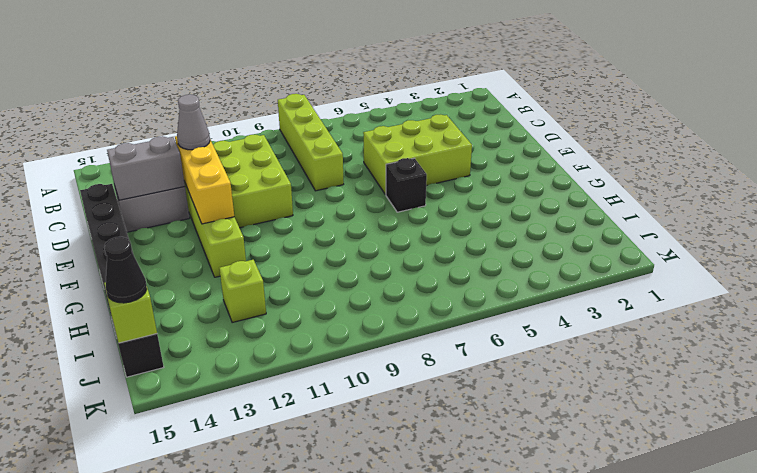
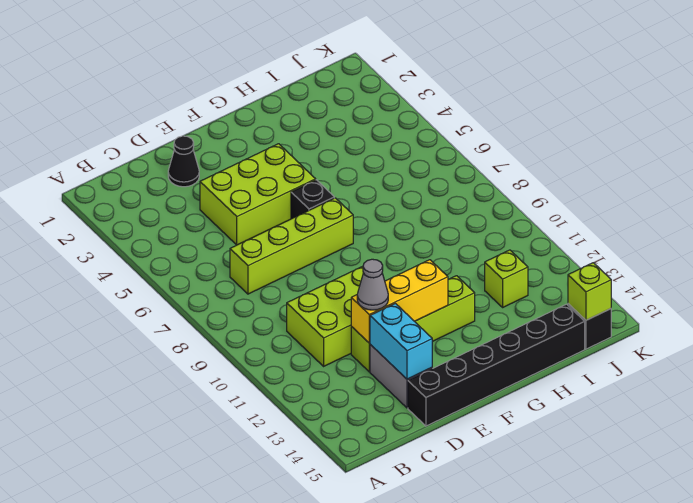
lime 1x4 brick [278,94,344,191] -> lime 1x4 brick moved to [230,198,353,294]
lime 2x3 brick [363,115,472,195] -> lime 2x3 brick turned to [200,144,316,245]
grey 1x2 brick [107,136,185,200] -> cyan 1x2 brick [370,303,432,379]
black 1x1 cone [104,237,147,303] -> black 1x1 cone moved to [168,136,199,187]

